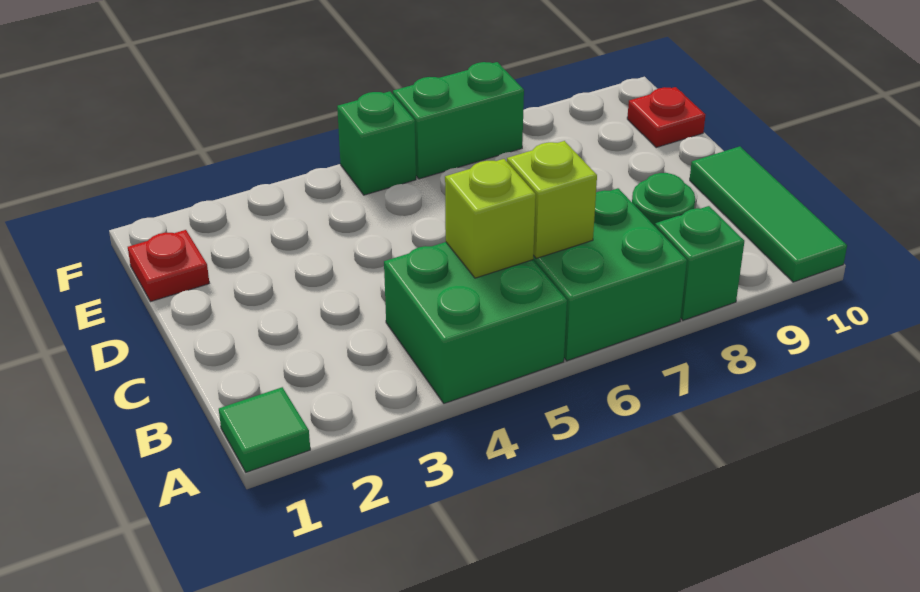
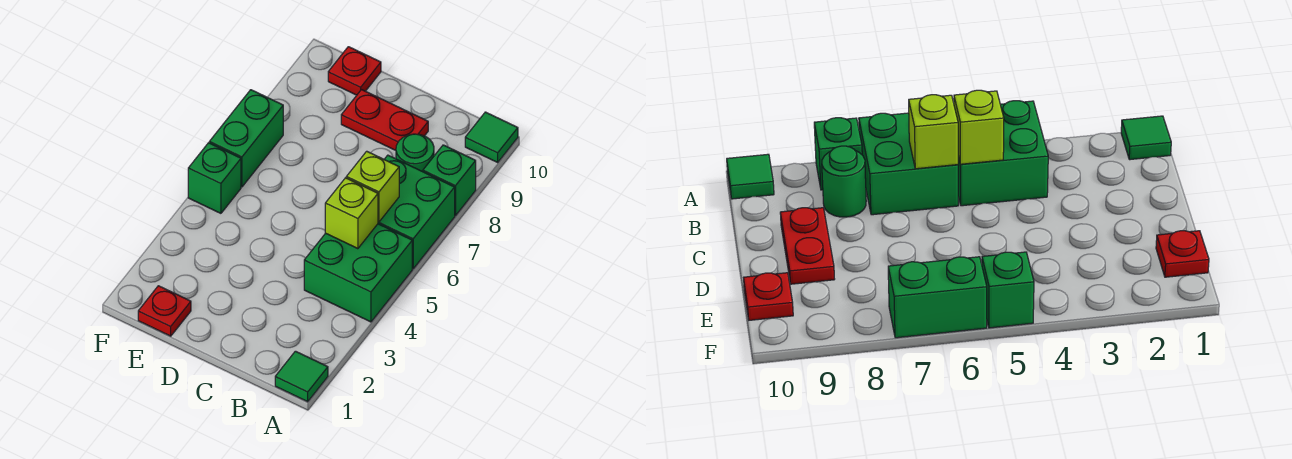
green 1x3 tile [690,146,847,282] -> green 1x1 tile [465,112,518,162]
none -> red 1x2 plate [341,90,428,150]

